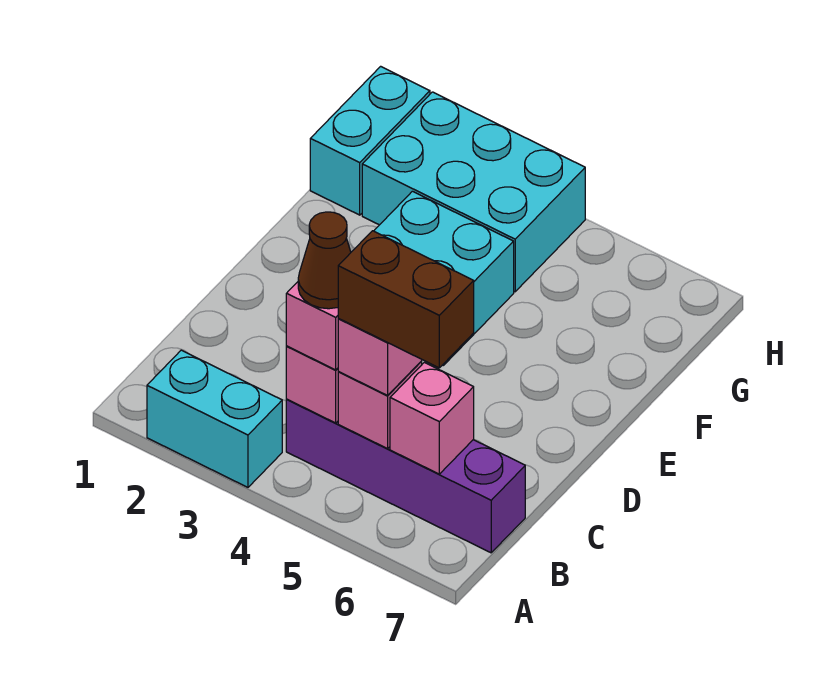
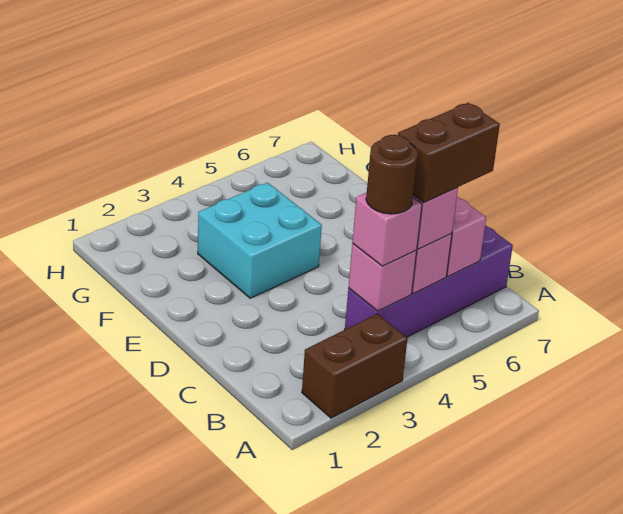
cyan 1x2 brick [147,350,282,487] -> brown 1x2 brick [302,314,408,418]
brown 1x1 cone [298,212,351,309] -> brown 1x1 round brick [366,135,418,214]
cyan 1x2 brick [310,66,430,215] -> none
cyan 2x3 brick [362,92,585,292] -> none

